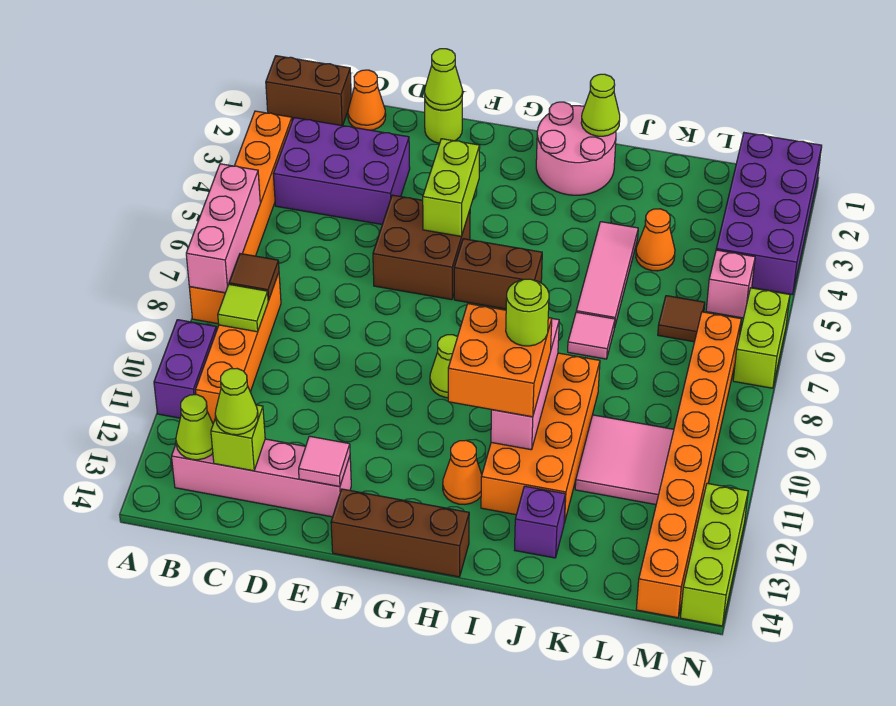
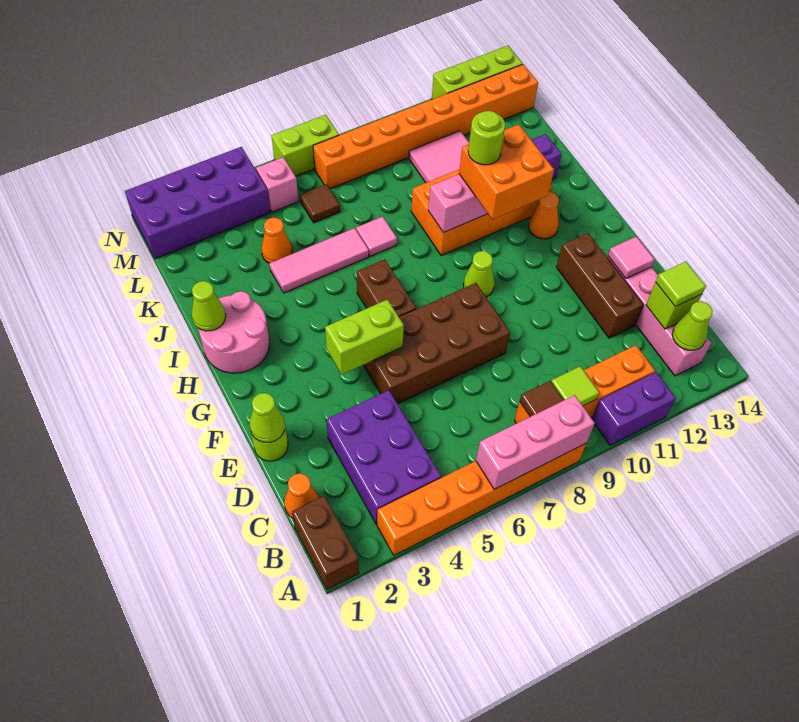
lime 1x1 cone [215,369,258,435] -> lime 1x1 tile [656,262,706,307]
brown 2x2 brick [373,195,470,300] -> brown 2x4 brick [364,283,510,404]
brown 1x3 brick [331,489,469,577] -> brown 1x3 brick moved to [556,233,643,338]

